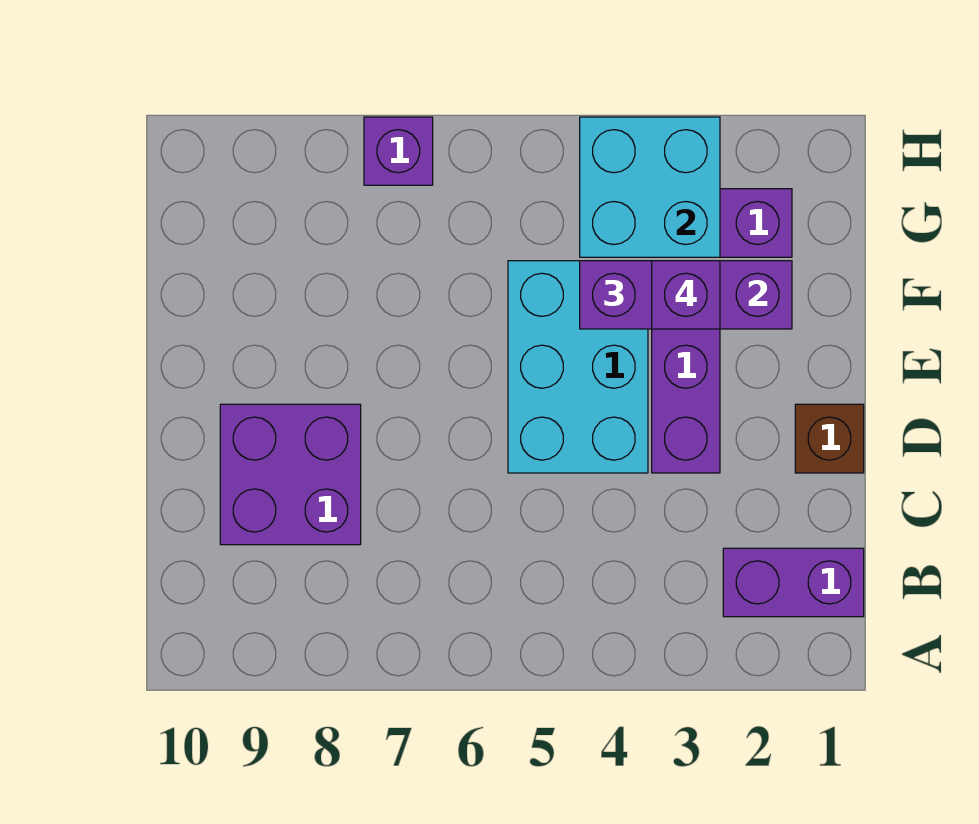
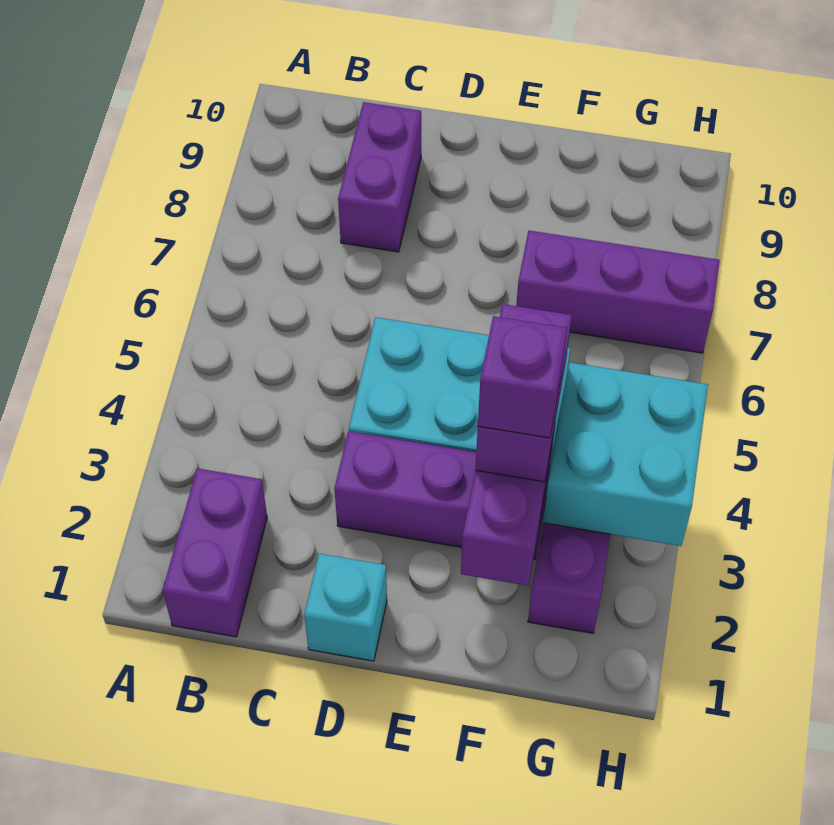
purple 2x2 brick [220,404,361,545] -> purple 1x2 brick [338,102,421,252]
brown 1x1 brick [795,404,864,473] -> cyan 1x1 brick [304,554,387,661]
purple 1x1 brick [364,117,433,185] -> purple 1x3 brick [516,231,720,353]

